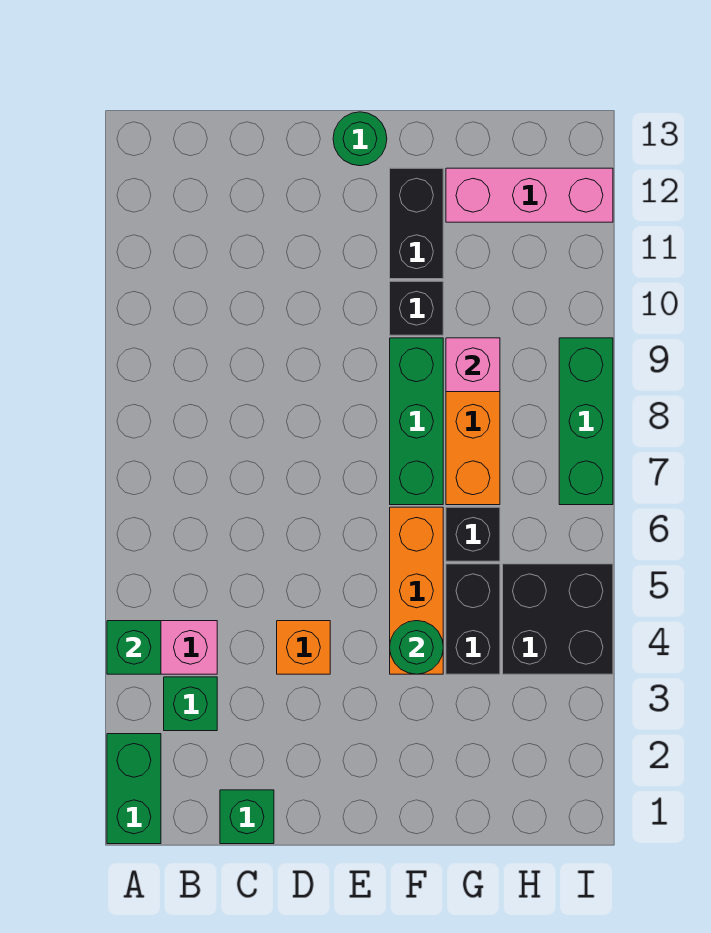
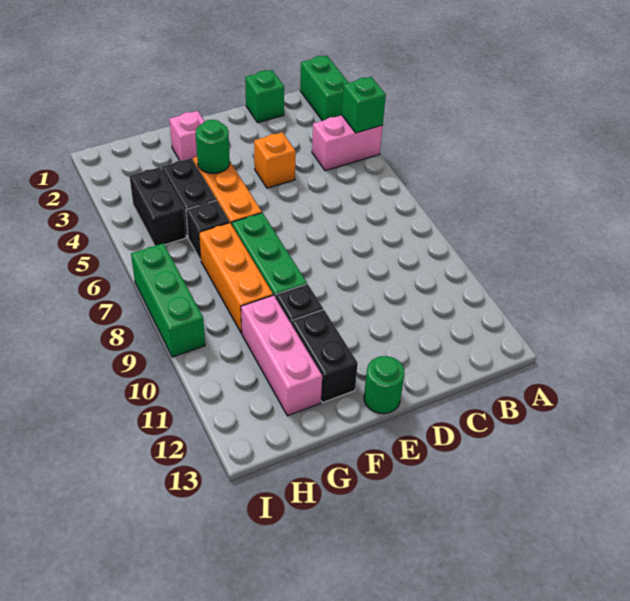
green 1x1 brick [164,677,217,731] -> none
pink 1x1 brick [446,338,500,392] -> pink 1x1 brick moved to [169,111,205,160]
pink 1x3 brick [446,168,613,222] -> pink 1x3 brick turned to [241,295,322,416]
black 2x2 brick [503,564,613,674] -> black 1x2 brick [129,167,186,246]

